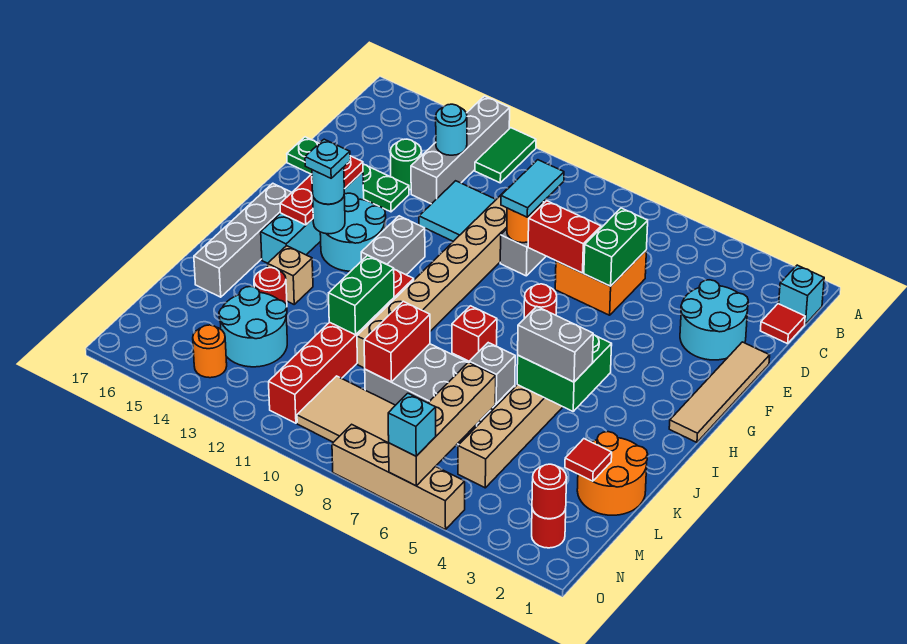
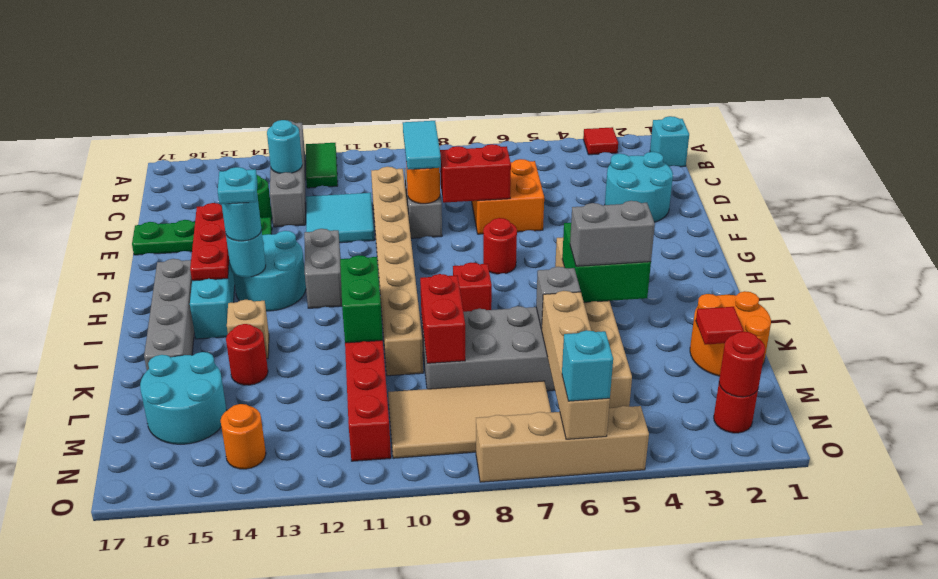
red 1x1 tile [760,304,805,344] -> red 1x1 tile moved to [583,127,618,155]
green 1x2 brick [584,208,648,286] -> none
tan 1x4 tile [669,342,770,442] -> none
cyan 2x2 round brick [219,287,287,367] -> cyan 2x2 round brick moved to [140,352,227,444]

